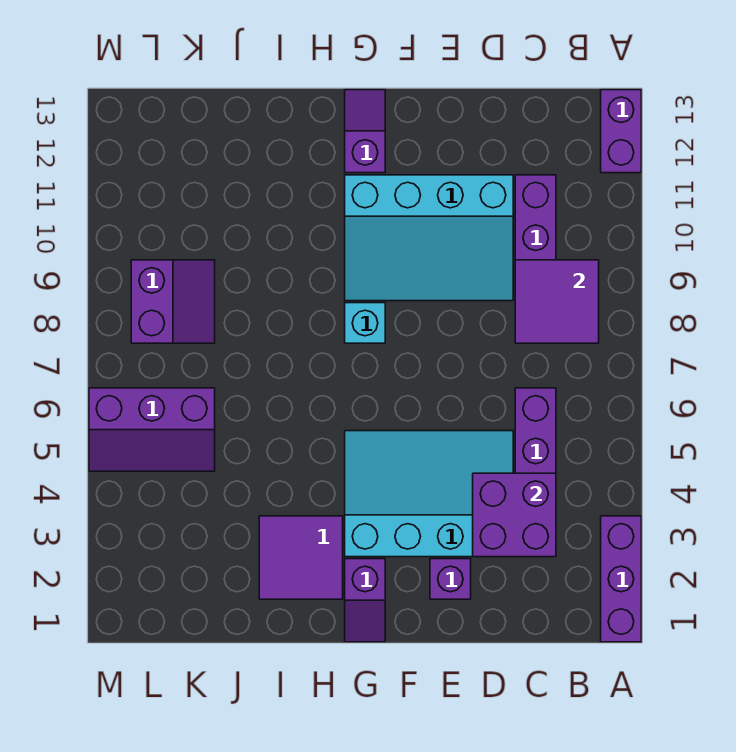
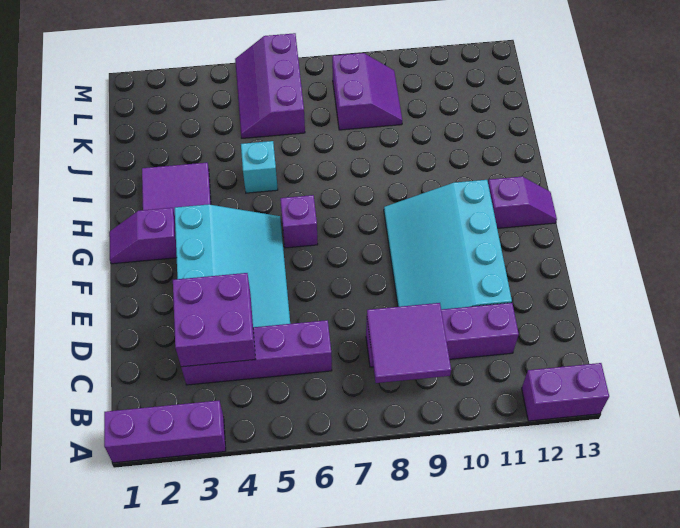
purple 1x1 brick [430,559,471,599] -> purple 1x1 brick moved to [280,195,318,248]
cyan 1x1 brick [345,303,385,343] -> cyan 1x1 brick moved to [241,141,278,193]
purple 2x2 slope [131,260,215,343] -> purple 2x2 slope turned to [332,53,402,130]

